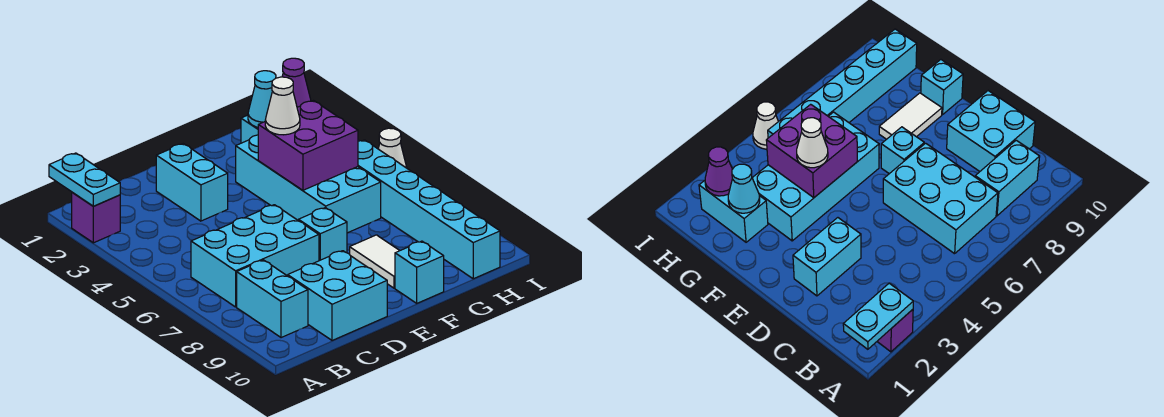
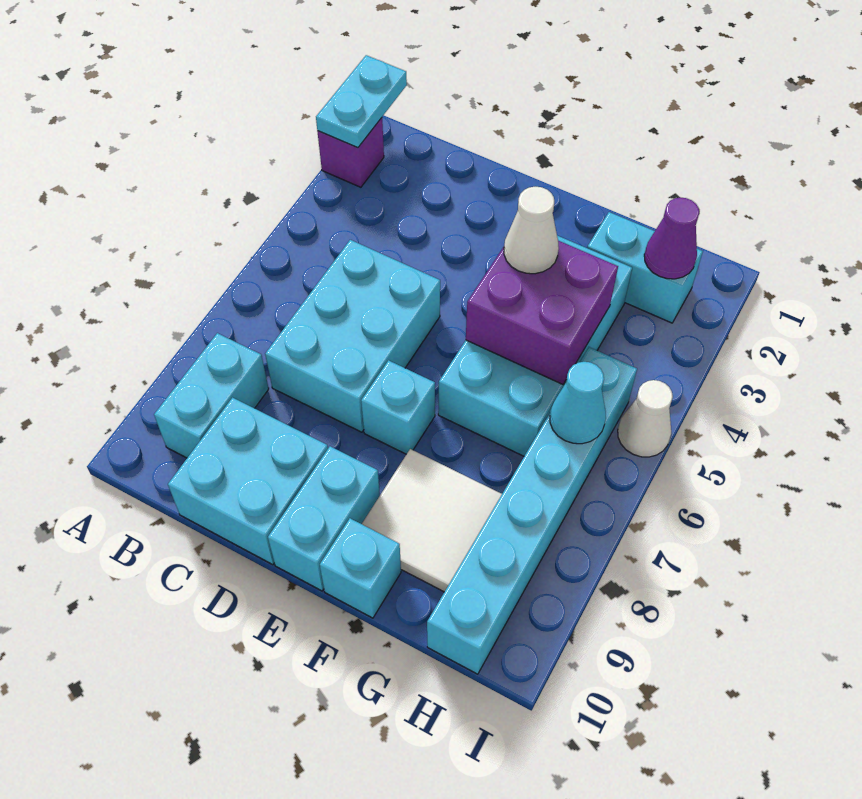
cyan 2x3 brick [191,205,319,307] -> cyan 2x3 brick turned to [265,240,440,432]
cyan 1x2 brick [156,144,228,221] -> cyan 1x2 brick moved to [268,446,380,591]
white 1x2 tile [350,235,400,288] -> white 2x2 tile [362,449,502,592]
cyan 1x1 cone [248,71,276,127] -> cyan 1x1 cone moved to [550,362,606,444]

